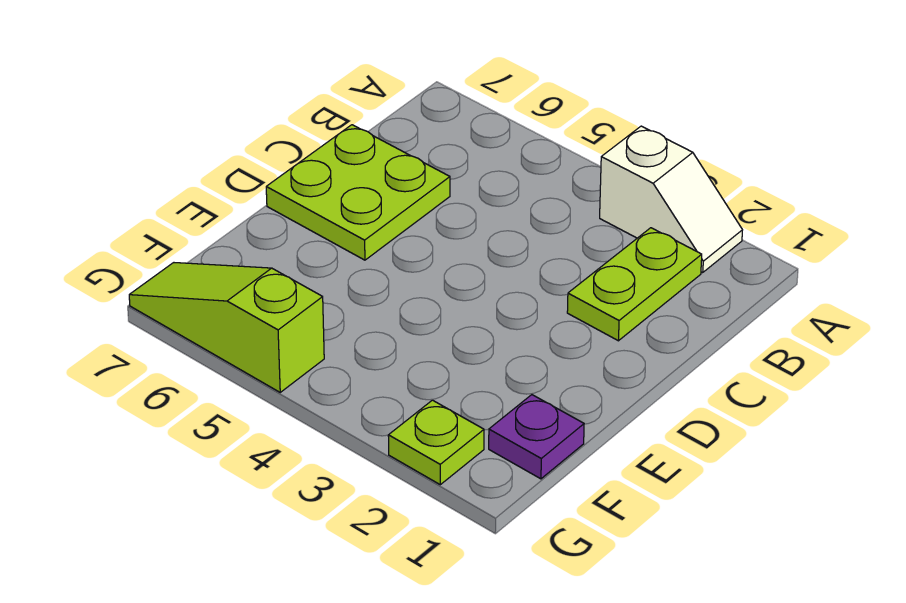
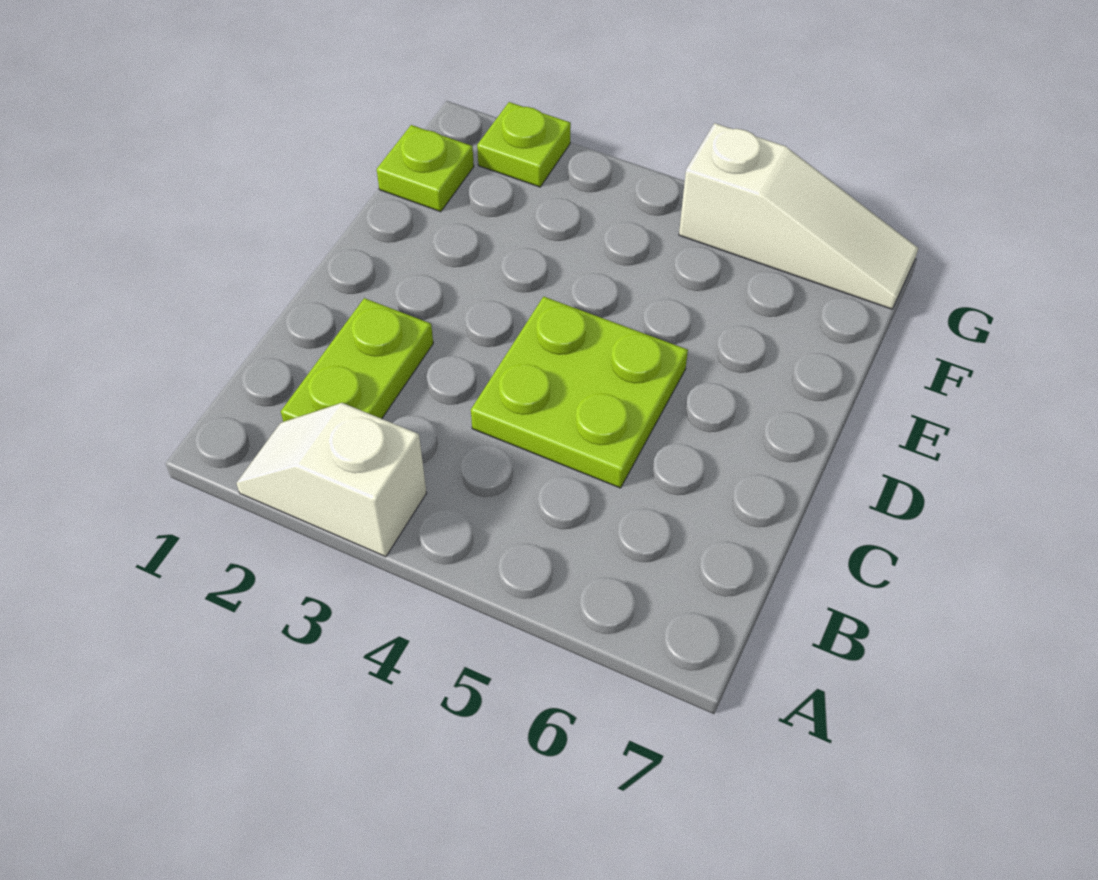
lime 2x2 plate [266,125,450,260] -> lime 2x2 plate moved to [471,297,688,488]
purple 1x1 plate [489,395,584,479] -> lime 1x1 plate [377,125,474,212]
lime 1x3 slope [129,263,324,392] -> white 1x3 slope [679,123,918,309]

